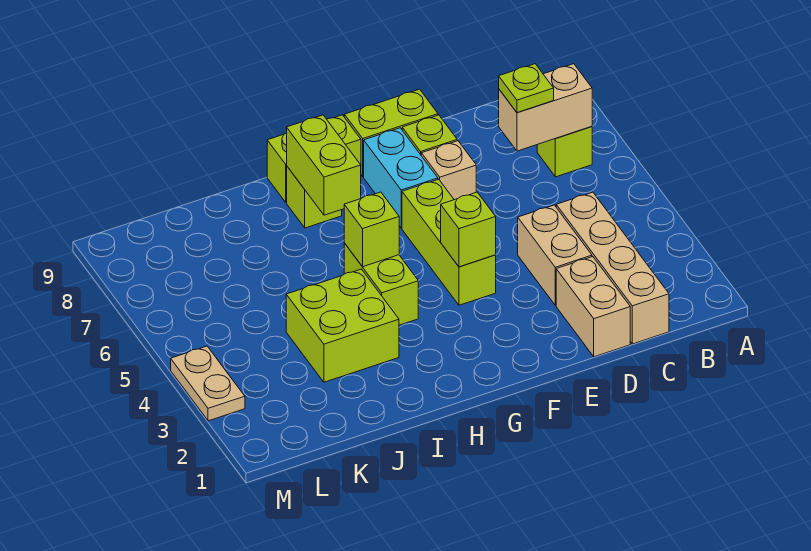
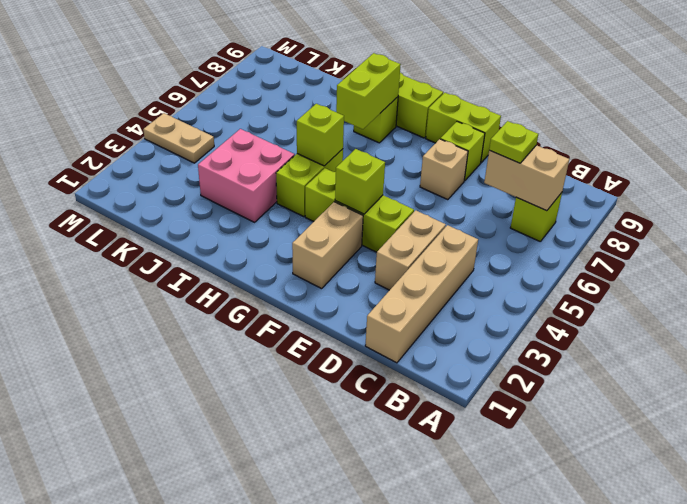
tan 1x2 brick [556,257,630,357] -> tan 1x2 brick moved to [292,202,363,289]
lime 1x3 brick [402,179,496,305] -> lime 1x3 brick turned to [305,168,414,252]
cyan 1x2 brick [364,128,438,228] -> none
lime 2x2 brick [286,269,399,382] -> pink 2x2 brick [198,129,295,222]
tan 1x2 plate [171,346,245,421] -> tan 1x2 plate turned to [143,113,214,163]

